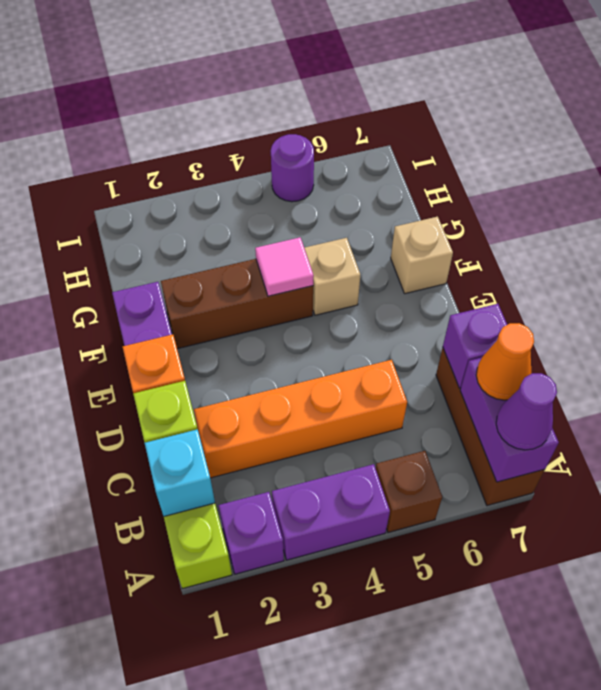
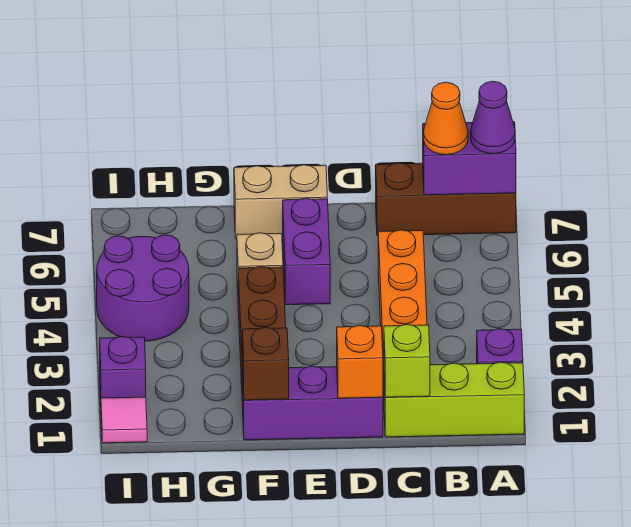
purple 1x2 brick [272,464,390,560] -> purple 1x2 brick moved to [283,198,330,305]
brown 1x1 brick [376,451,442,532] -> brown 1x1 brick moved to [242,327,289,400]
cyan 1x1 brick [145,429,215,516] -> none
purple 1x1 brick [443,304,507,388] -> purple 1x1 brick moved to [100,337,146,399]
pink 1x1 tile [255,237,314,296] -> pink 1x1 tile moved to [101,397,147,443]
tan 1x1 brick [391,217,453,294] -> tan 1x2 brick [234,165,327,239]
purple 1x1 round brick [271,134,314,202] -> purple 2x2 round brick [97,235,189,341]

